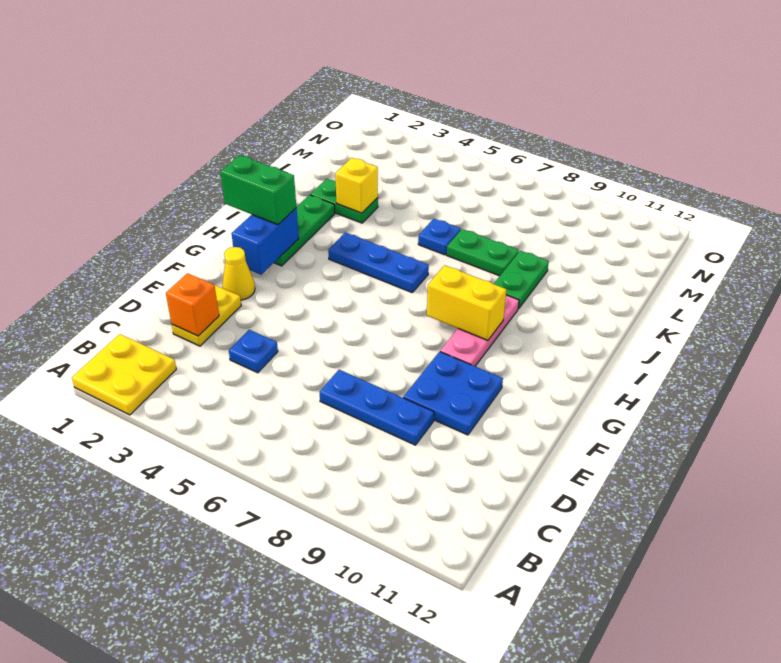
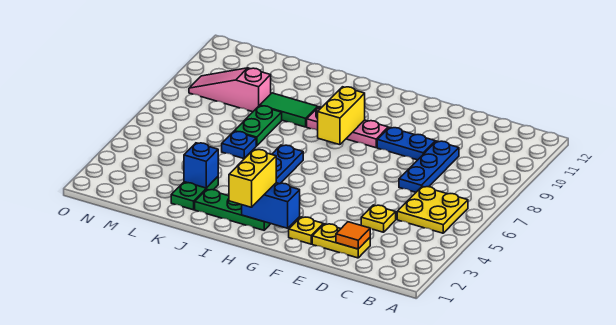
yellow 2x2 plate [72,334,176,415] -> yellow 2x2 plate moved to [397,186,468,233]
orange 1x1 brick [166,273,219,336] -> orange 1x1 tile [336,222,370,249]
blue 1x1 plate [229,330,278,373] -> yellow 1x1 plate [361,205,396,232]
blue 2x2 plate [403,352,503,435] -> blue 1x2 plate [377,127,435,160]
yellow 1x1 cone [222,247,255,300] -> yellow 1x1 plate [289,217,323,244]
green 1x2 brick [221,155,296,225] -> yellow 1x2 brick [229,150,276,207]
green 1x2 plate [494,251,549,309] -> green 1x2 tile [260,93,318,127]
yellow 1x1 brick [335,158,378,213] -> blue 1x1 brick [184,143,218,188]
none -> pink 1x3 slope [189,68,271,112]

